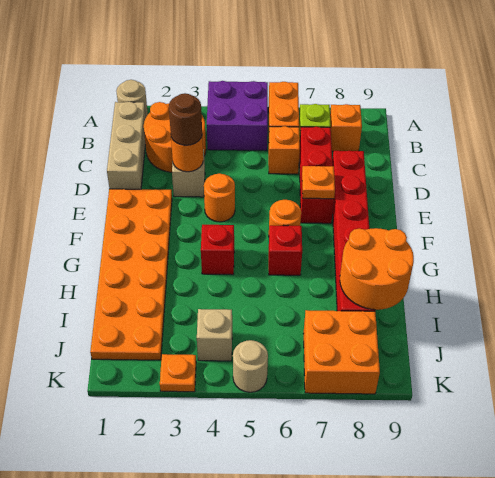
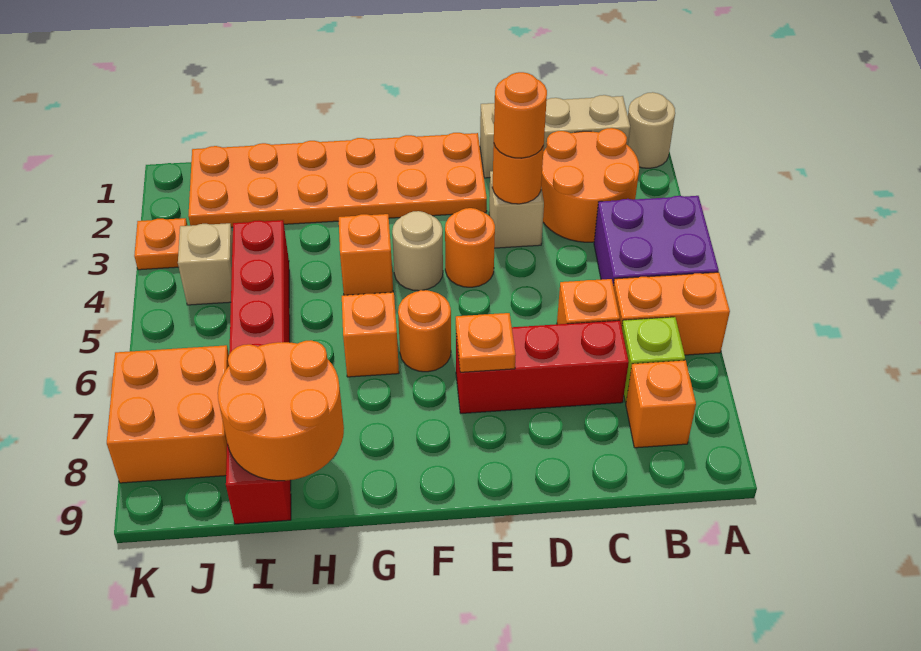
brown 1x1 round brick [169,93,202,145] -> orange 1x1 round brick [494,72,547,158]
red 1x6 brick [332,151,375,311] -> red 1x6 brick turned to [226,220,291,524]
red 1x1 brick [201,225,234,275] -> orange 1x1 brick [339,214,393,295]
red 1x1 brick [269,225,302,275] -> orange 1x1 brick [342,292,399,377]
tan 1x1 round brick [233,340,268,392] -> tan 1x1 round brick moved to [392,211,443,291]

